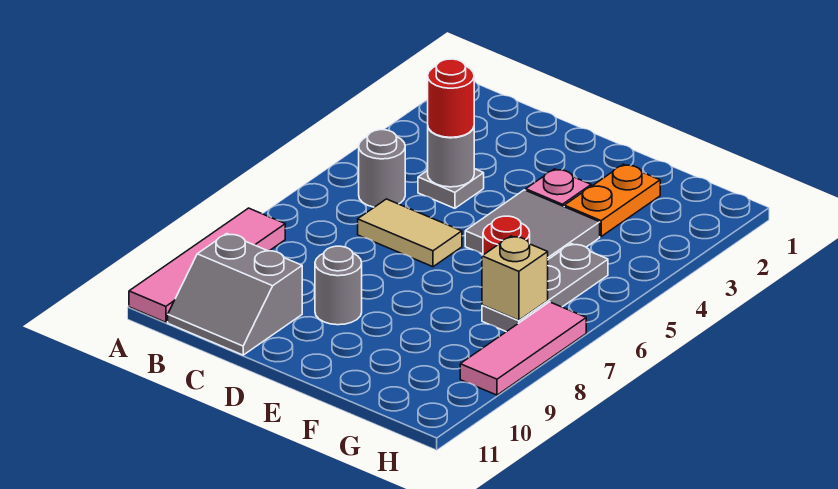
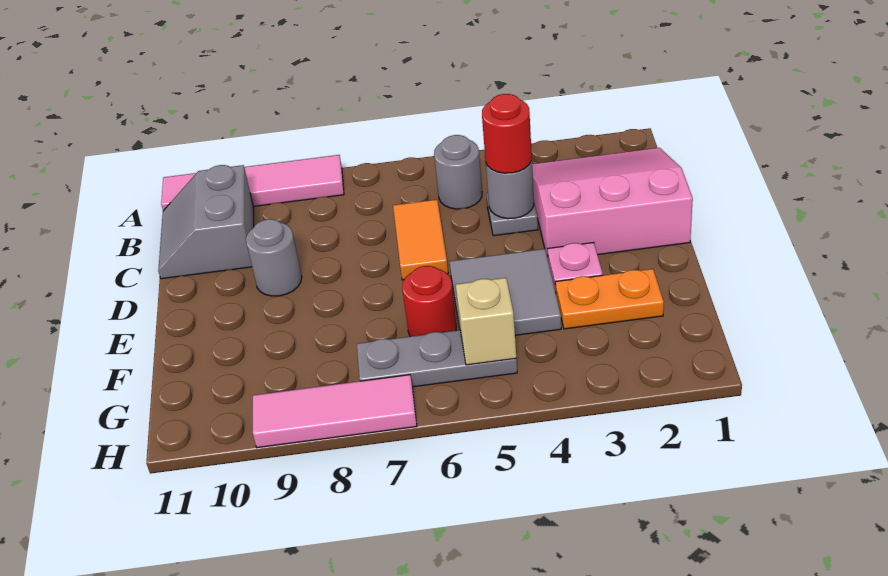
none -> pink 3x3 slope [532,148,693,258]
tan 1x2 tile [358,199,462,267] -> orange 1x2 tile [393,200,448,280]
tan 1x1 brick [482,236,548,320] -> tan 1x1 brick moved to [456,278,516,365]

